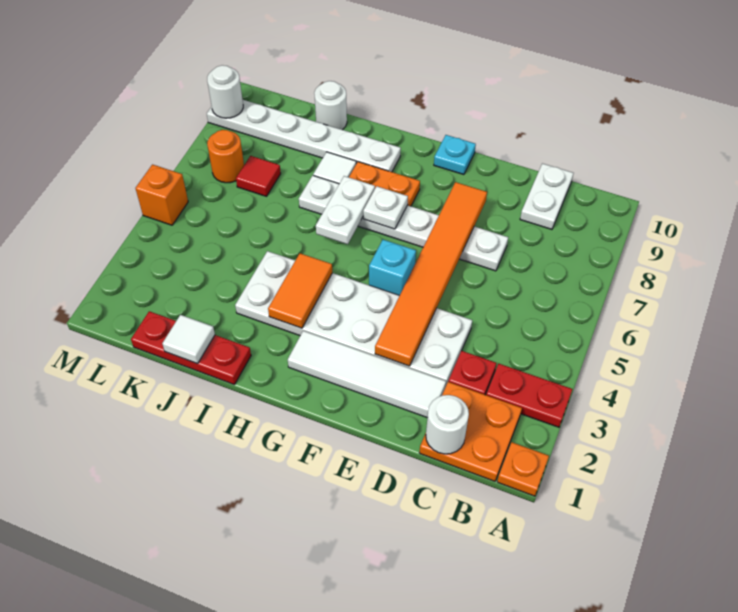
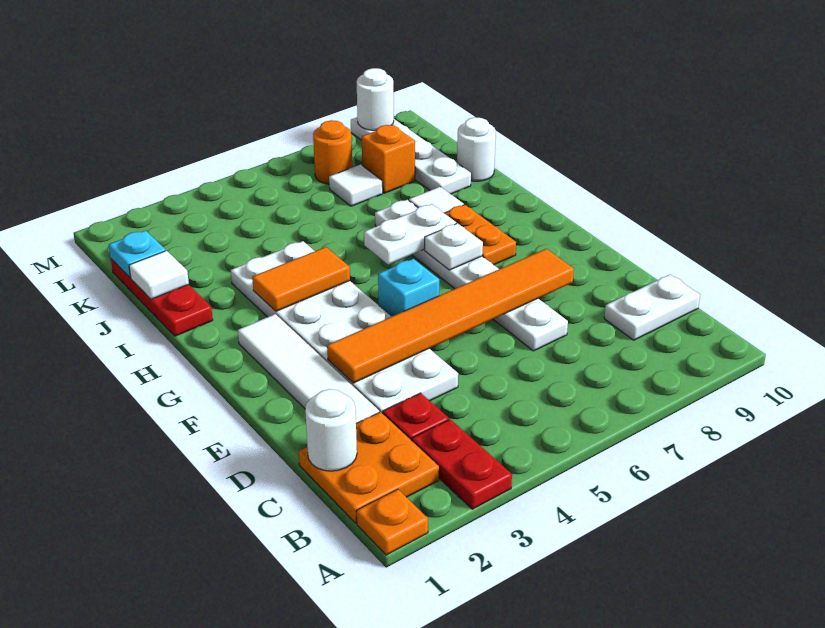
cyan 1x1 plate [434,135,476,175] -> cyan 1x1 plate moved to [109,231,166,278]
white 1x6 plate [207,100,401,172] -> white 1x4 plate [351,117,471,194]
red 1x1 tile [236,156,281,196] -> white 1x1 tile [329,165,383,206]
orange 1x1 brick [135,165,188,225] -> orange 1x1 brick moved to [362,125,415,193]

